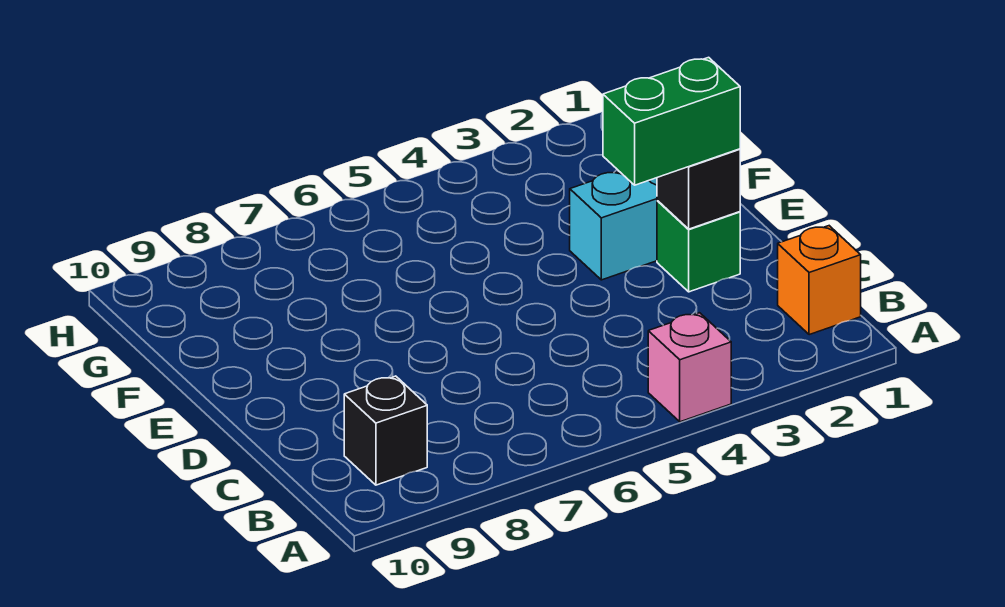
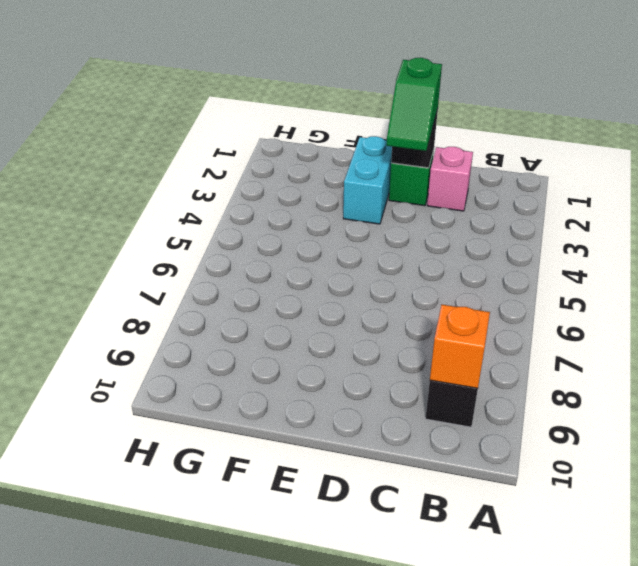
pink 1x1 brick [648,313,731,422] -> pink 1x1 brick moved to [427,147,473,211]
orange 1x1 brick [778,226,861,335] -> orange 1x1 brick moved to [430,305,490,388]
green 1x2 brick [603,57,740,185] -> green 1x2 slope [386,58,442,151]

